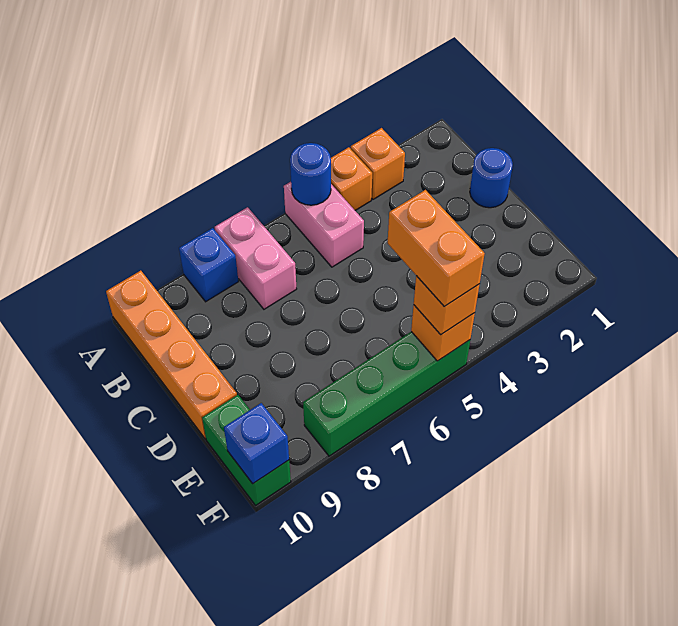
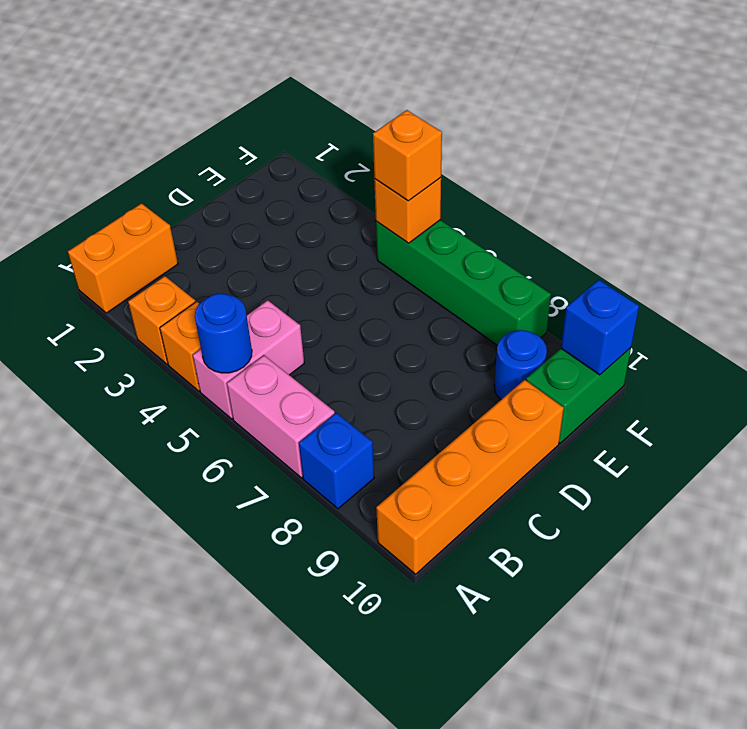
pink 1x2 brick [215,207,296,309] -> pink 1x2 brick turned to [227,355,335,478]
blue 1x1 round brick [470,148,513,208] -> blue 1x1 round brick moved to [494,330,547,400]
orange 1x2 brick [388,190,485,306] -> orange 1x2 brick moved to [68,203,178,313]

